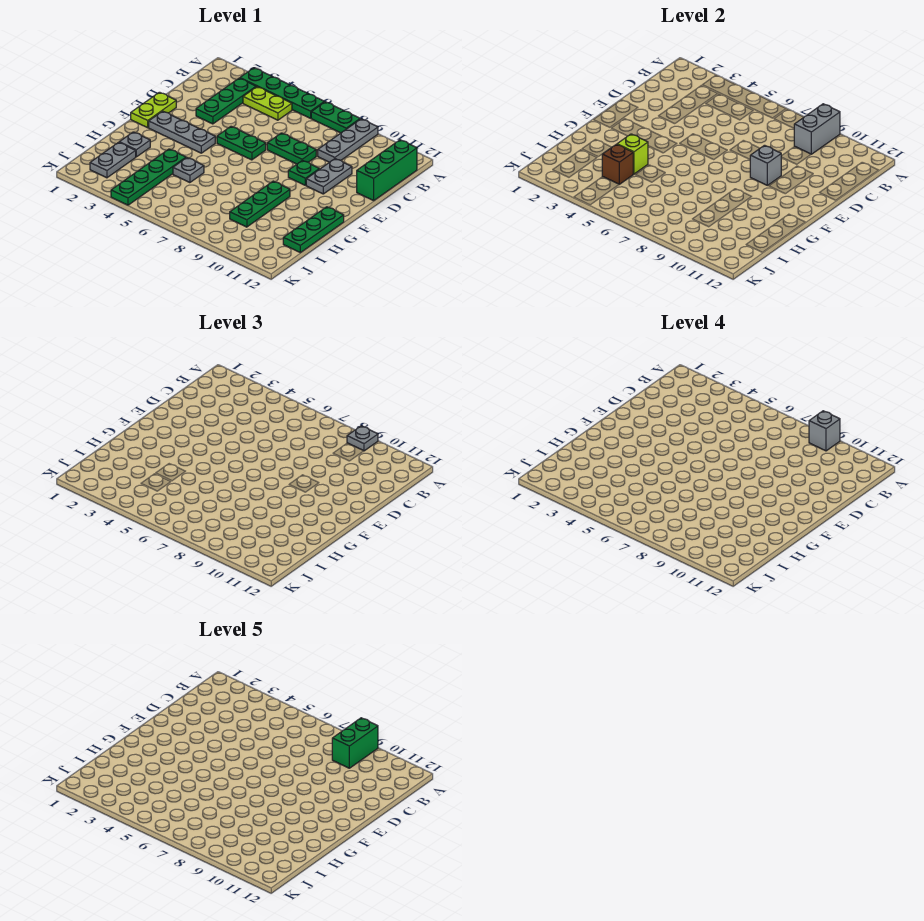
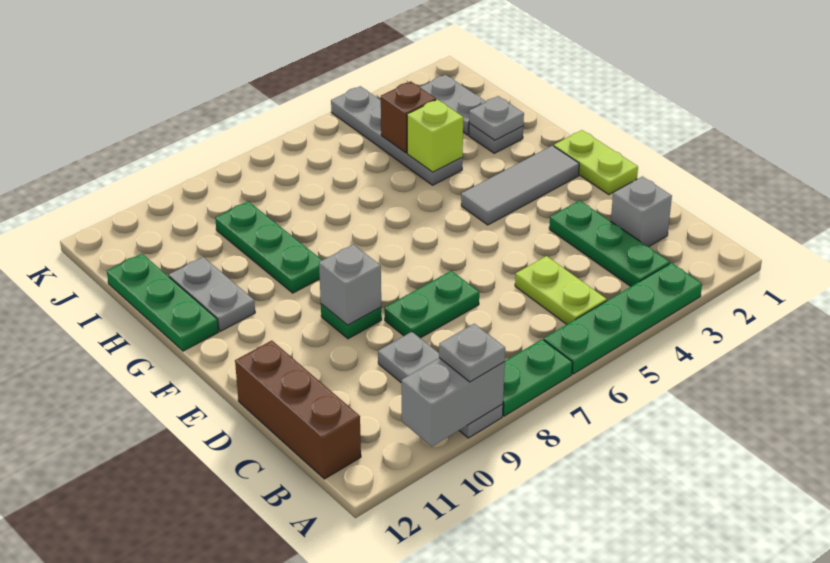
grey 1x2 brick [794,104,840,154] -> grey 1x2 brick turned to [401,358,505,446]
grey 1x1 brick [809,411,840,451] -> grey 1x1 brick moved to [611,177,672,247]
green 1x2 brick [332,718,378,768] -> none
lime 1x2 plate [243,87,292,120] -> lime 1x2 plate turned to [515,256,607,324]
green 1x3 brick [357,140,417,201] -> brown 1x3 brick [235,341,361,479]
grey 1x2 plate [306,159,352,194] -> grey 1x2 plate moved to [169,257,255,331]
green 1x2 plate [217,127,266,160] -> none
grey 1x3 plate [149,111,215,153] -> grey 1x3 tile [461,146,579,225]
green 1x4 plate [111,149,186,205] -> grey 1x4 plate [331,86,463,185]
grey 1x1 plate [173,158,204,183] -> grey 1x1 plate moved to [469,96,524,140]

